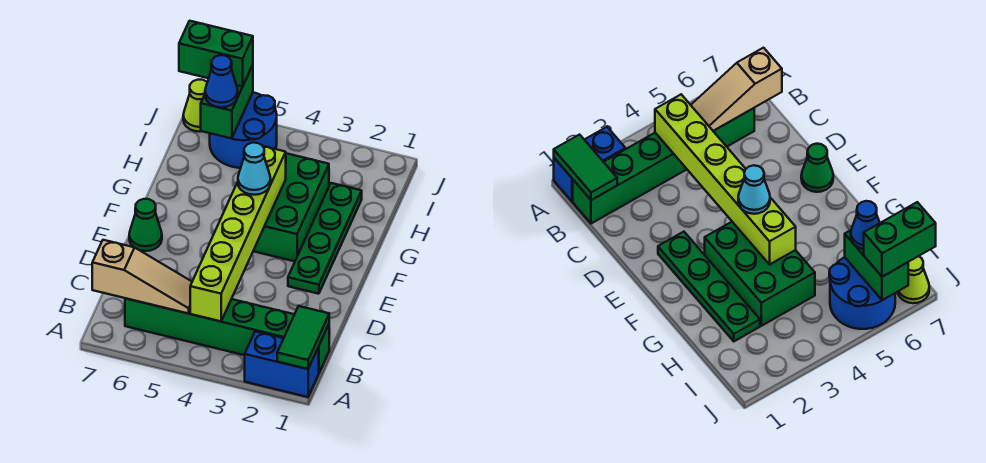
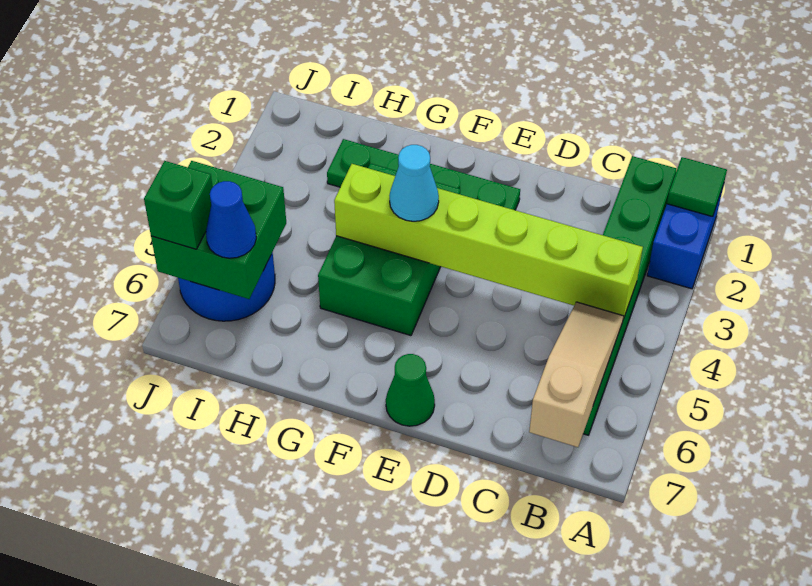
green 1x2 tile [277,306,329,369] -> green 1x1 tile [667,157,727,217]
green 2x3 brick [253,153,329,261] -> green 2x3 brick turned to [318,164,460,336]
green 1x2 brick [201,65,253,139] -> green 2x2 brick [151,161,286,299]
green 1x2 brick [179,21,253,87] -> green 1x1 brick [144,161,213,249]
lime 1x1 cone [183,80,207,132] -> none

